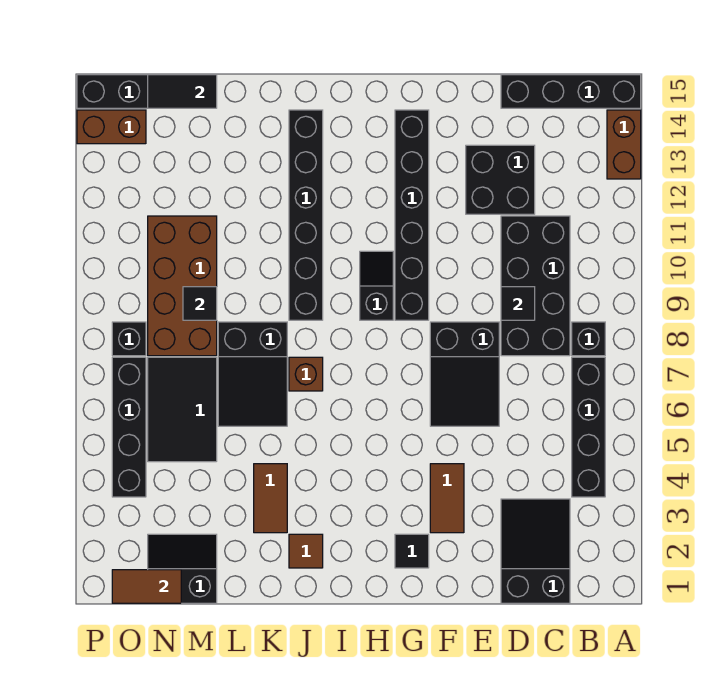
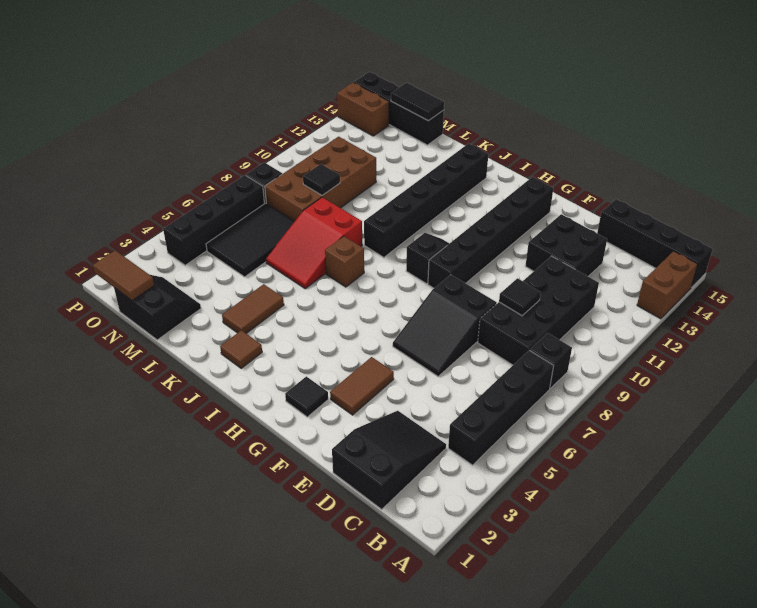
black 2x3 slope [218,322,287,426] -> red 2x3 slope [266,197,362,289]

